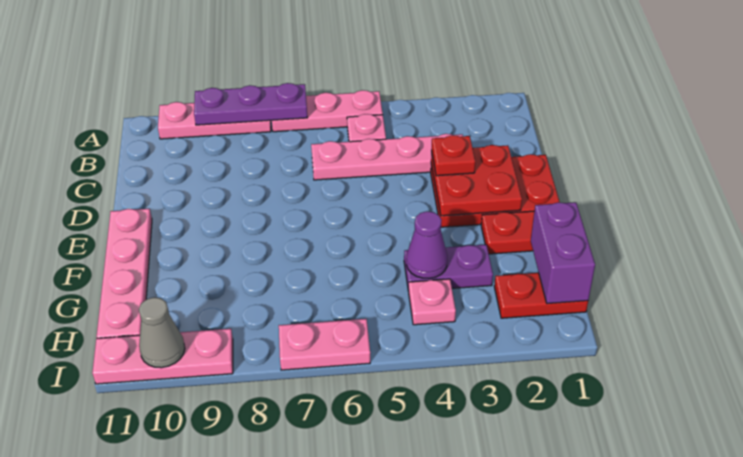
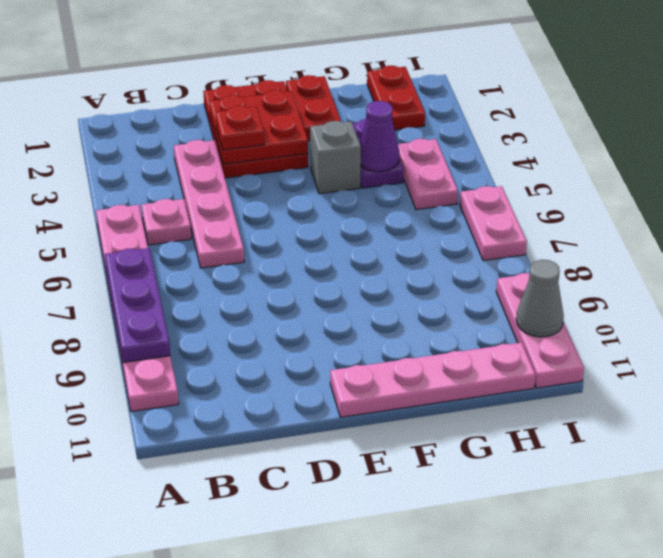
none -> grey 1x1 brick [310,121,361,194]
purple 1x2 brick [531,202,595,304] -> none
pink 1x1 plate [409,279,456,325] -> pink 1x2 plate [398,139,458,210]

